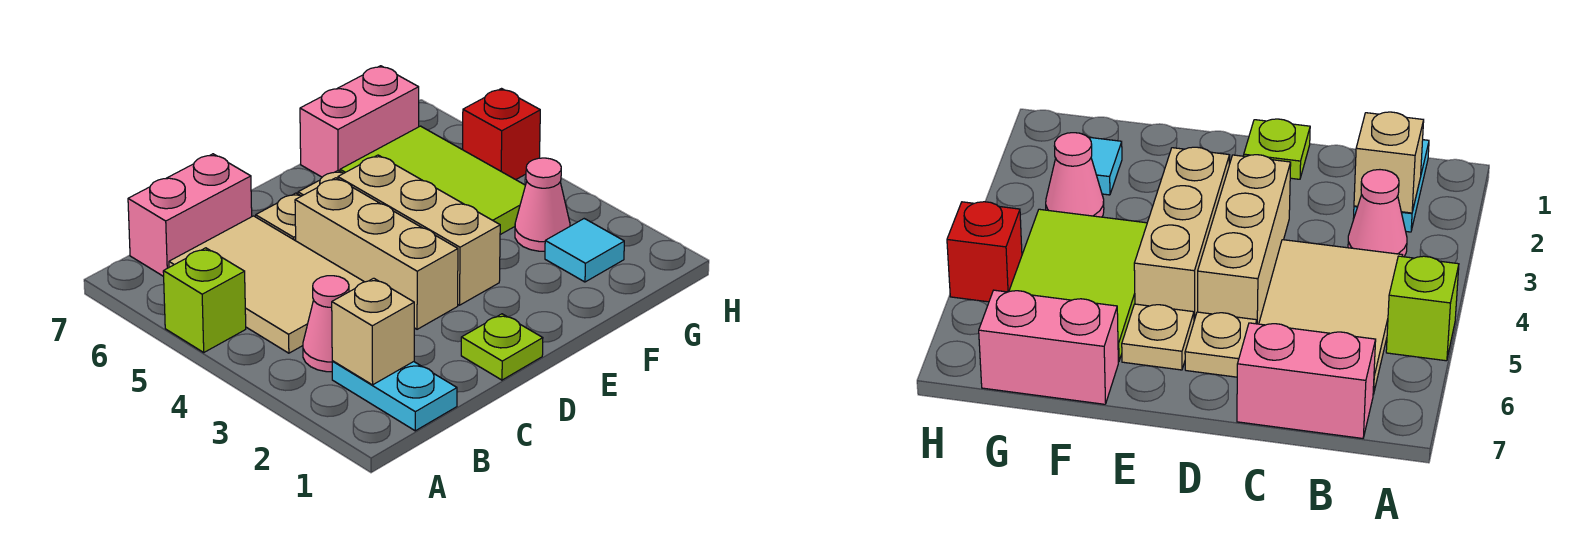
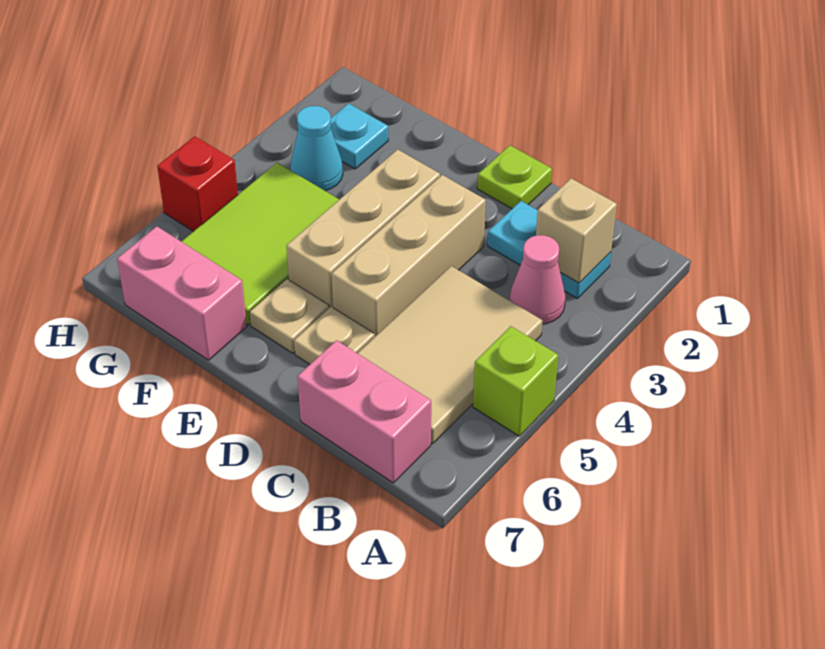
cyan 1x2 plate [332,361,457,431] -> cyan 1x2 plate turned to [488,201,611,299]
cyan 1x1 tile [545,219,624,282] -> cyan 1x1 plate [331,103,388,169]
pink 1x1 cone [515,158,570,251] -> cyan 1x1 cone [290,106,343,191]

